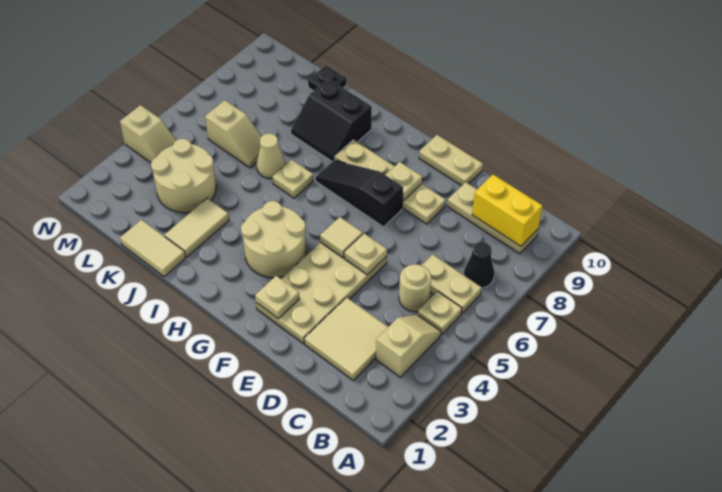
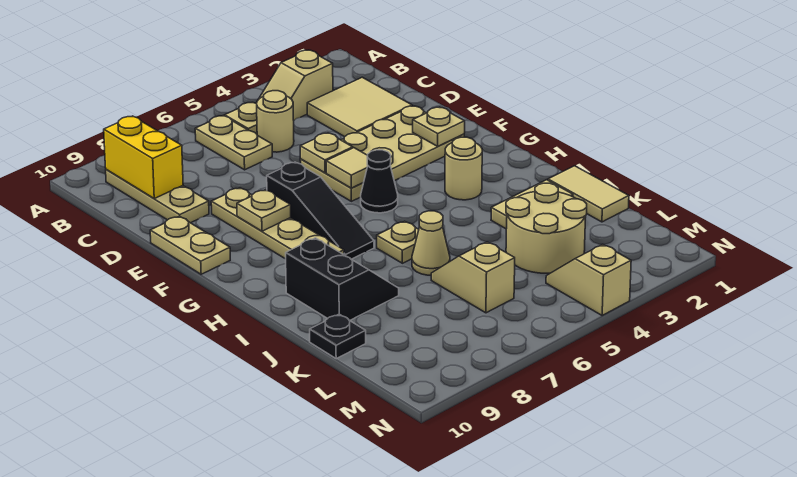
black 1x1 cone [464,242,494,288] -> black 1x1 cone moved to [361,150,398,213]
tan 2x2 round brick [241,201,306,278] -> tan 1x1 round brick [445,137,482,200]

